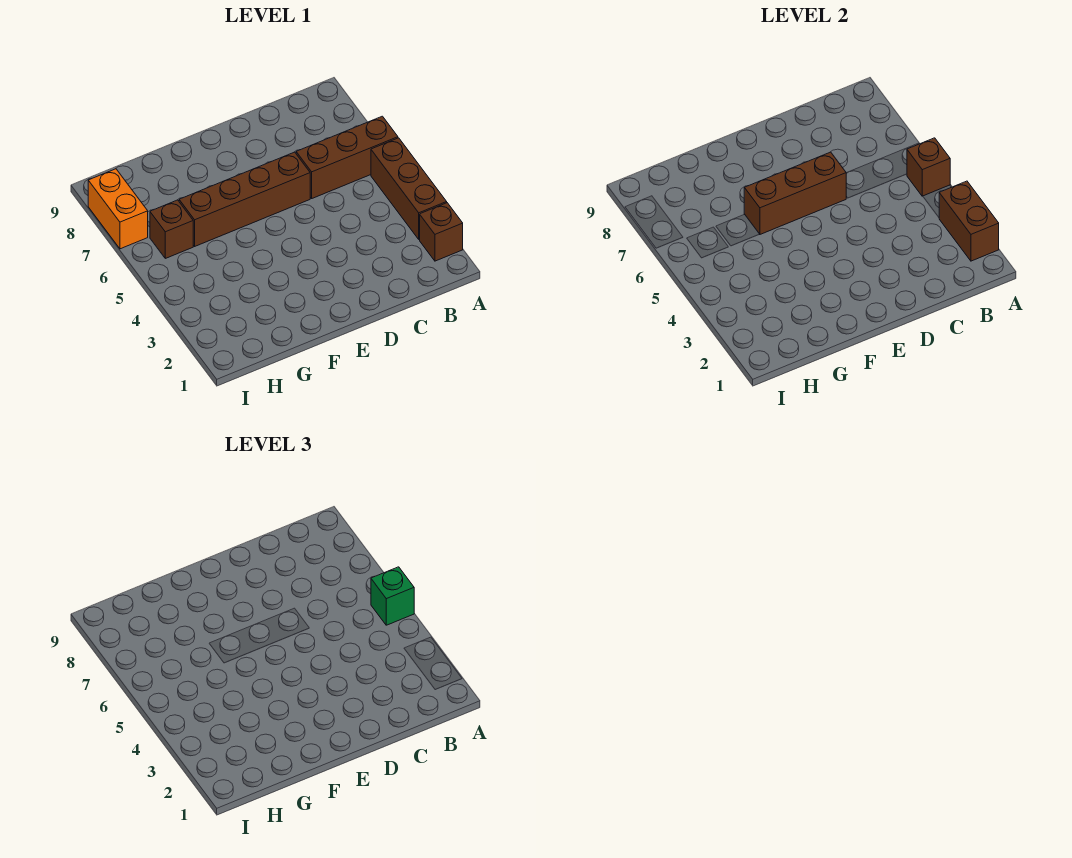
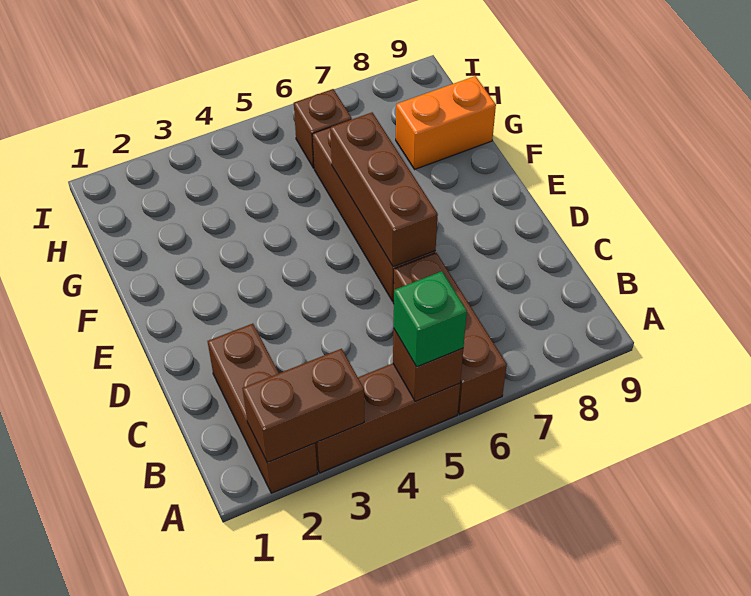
brown 1x1 brick [420,203,463,261] -> brown 1x3 brick [208,324,317,493]
orange 1x2 brick [88,169,148,249] -> orange 1x2 brick moved to [396,76,496,169]

